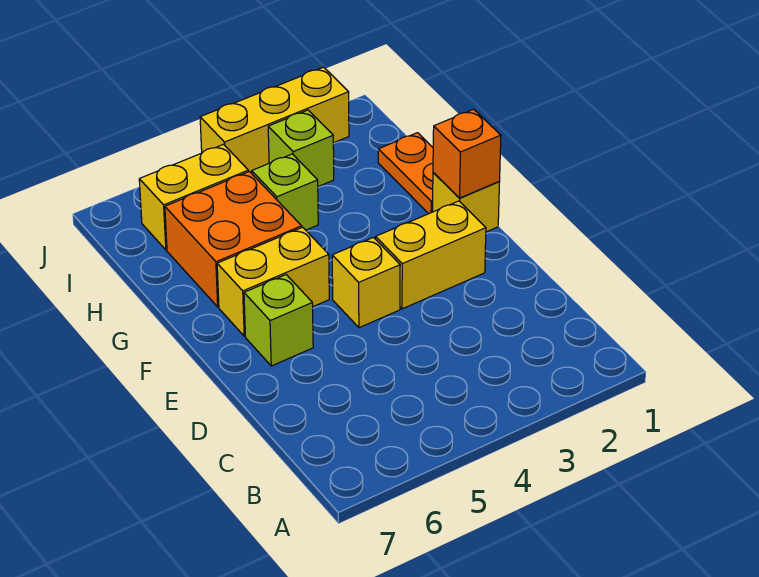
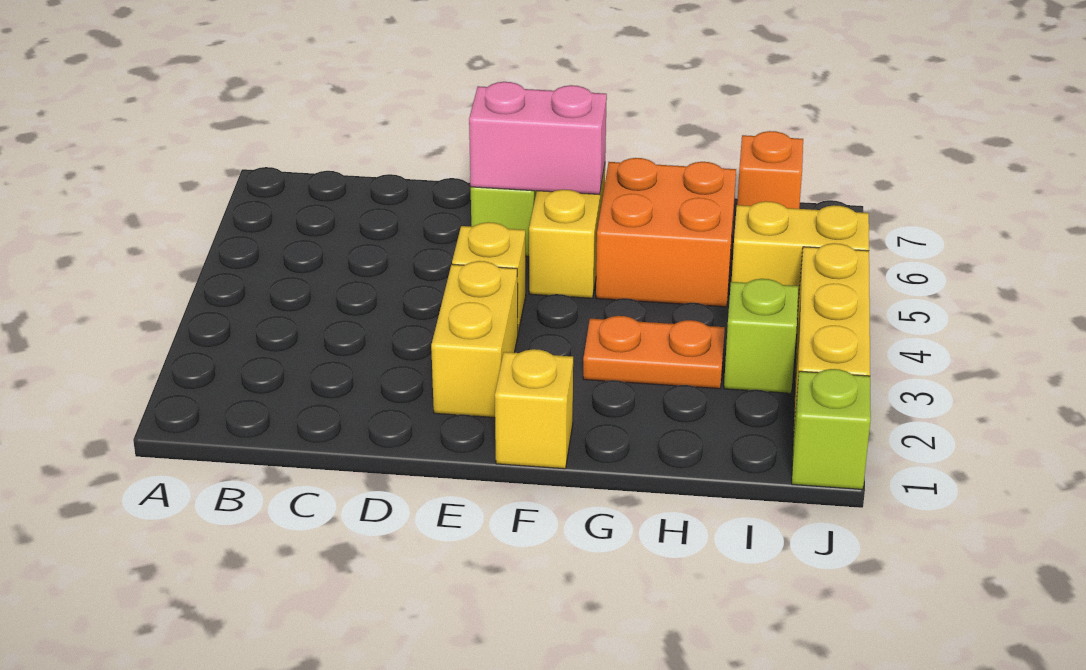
none -> pink 1x2 brick [469,82,607,195]
orange 1x1 brick [433,109,501,198] -> orange 1x1 brick moved to [737,131,803,209]
orange 1x2 plate [378,133,433,214] -> orange 1x2 plate moved to [583,316,725,389]
lime 1x1 brick [252,154,318,230] -> lime 1x1 brick moved to [792,369,871,489]
yellow 1x2 brick [139,144,248,250] -> yellow 1x2 brick turned to [732,201,869,311]

